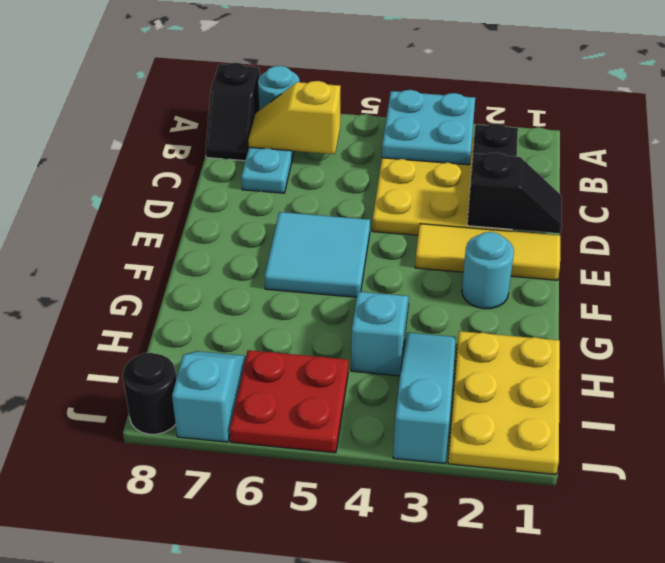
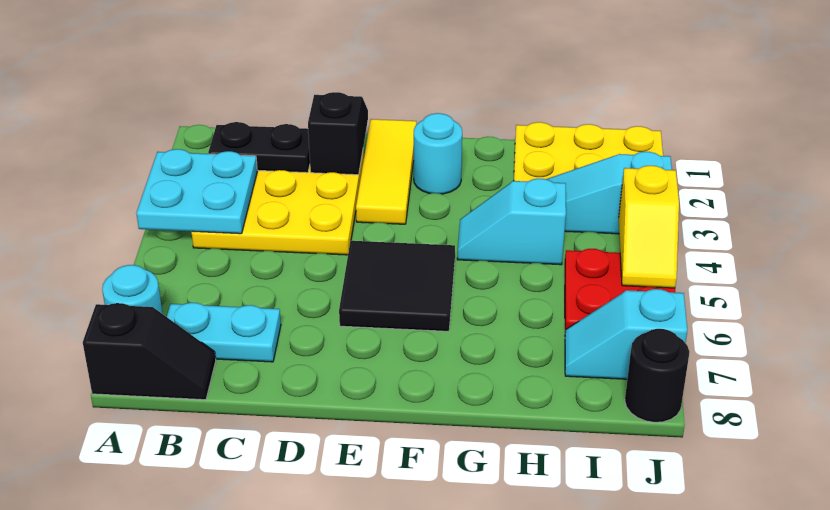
yellow 1x2 slope [248,81,340,154] -> yellow 1x2 slope moved to [619,166,679,288]
cyan 2x2 tile [265,212,370,297] -> black 2x2 tile [339,241,455,331]

